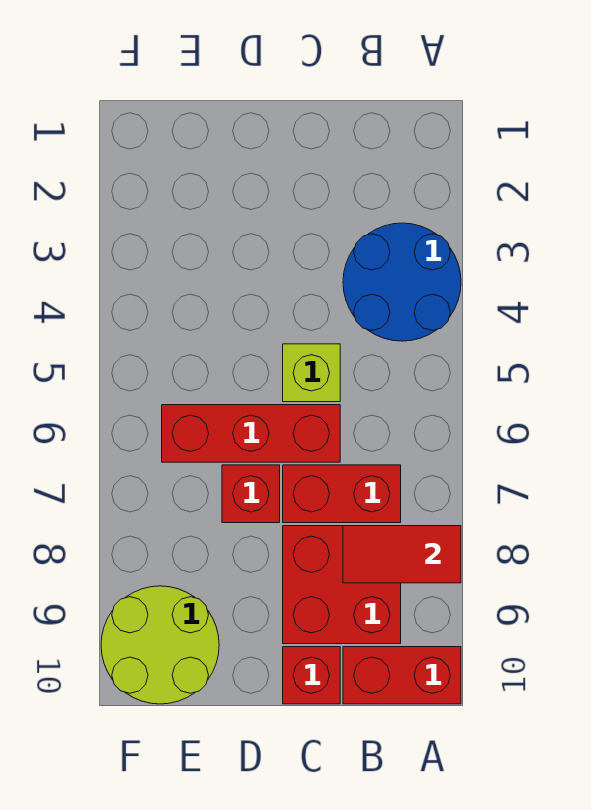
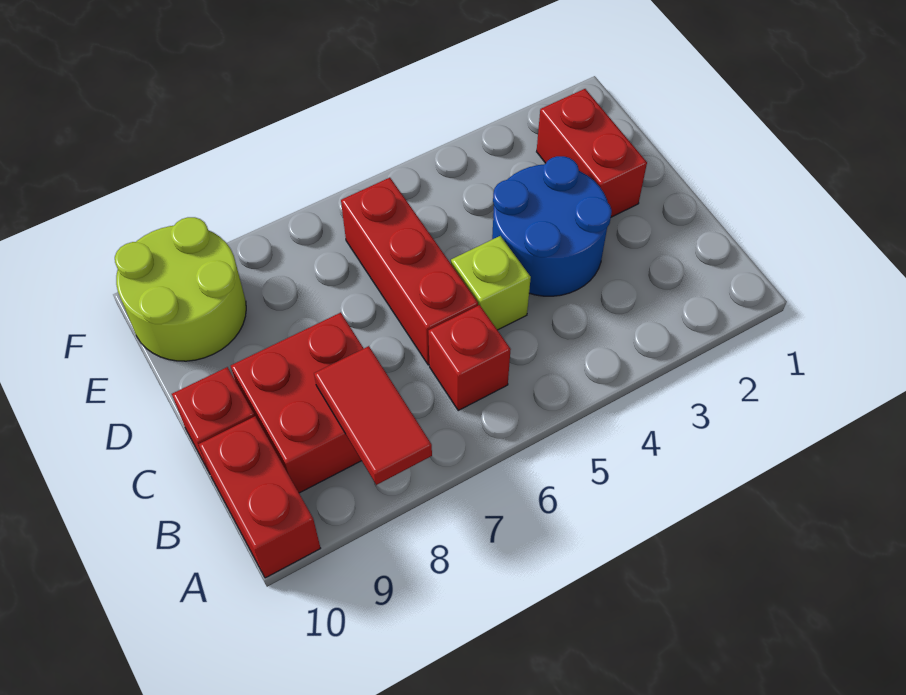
blue 2x2 round brick [343,223,461,341] -> blue 2x2 round brick moved to [492,156,612,296]
red 1x2 brick [283,465,401,523] -> red 1x2 brick moved to [537,89,647,217]
red 1x1 brick [222,465,280,523] -> red 1x1 brick moved to [428,305,511,410]

